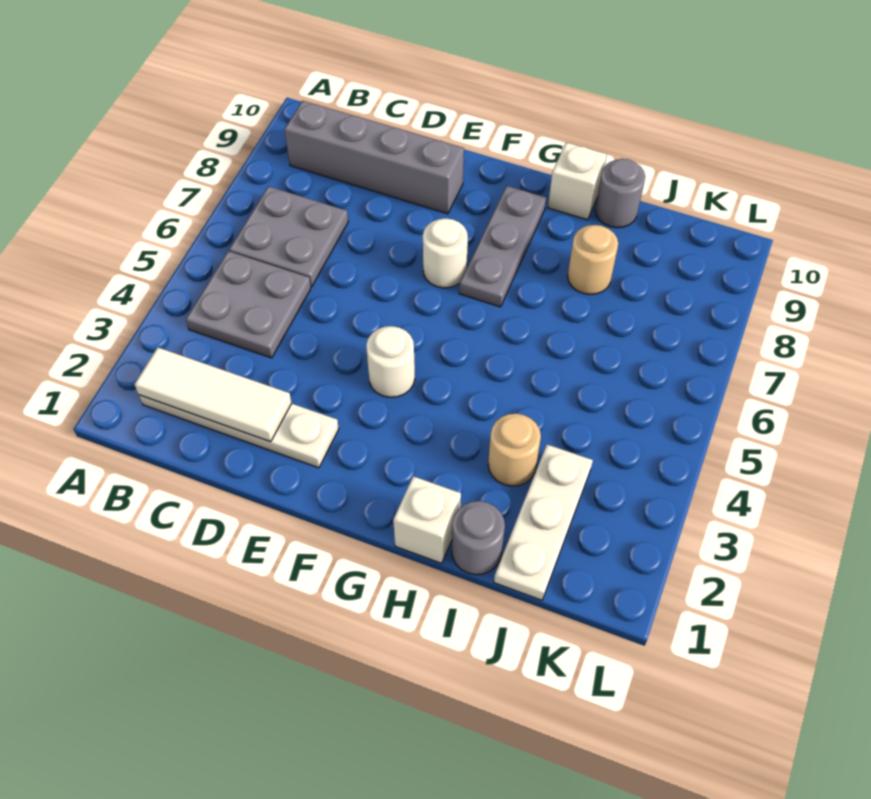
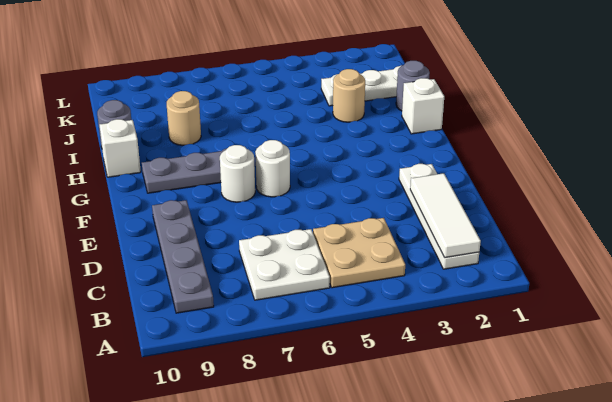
grey 2x2 plate [186,251,311,358] -> tan 2x2 plate [313,218,405,288]
grey 2x2 plate [229,186,348,286] -> white 2x2 plate [239,229,330,300]
grey 1x4 brick [284,101,464,214] -> grey 1x4 plate [152,200,214,313]
white 1x1 round brick [366,326,415,397] -> white 1x1 round brick moved to [255,140,290,197]

